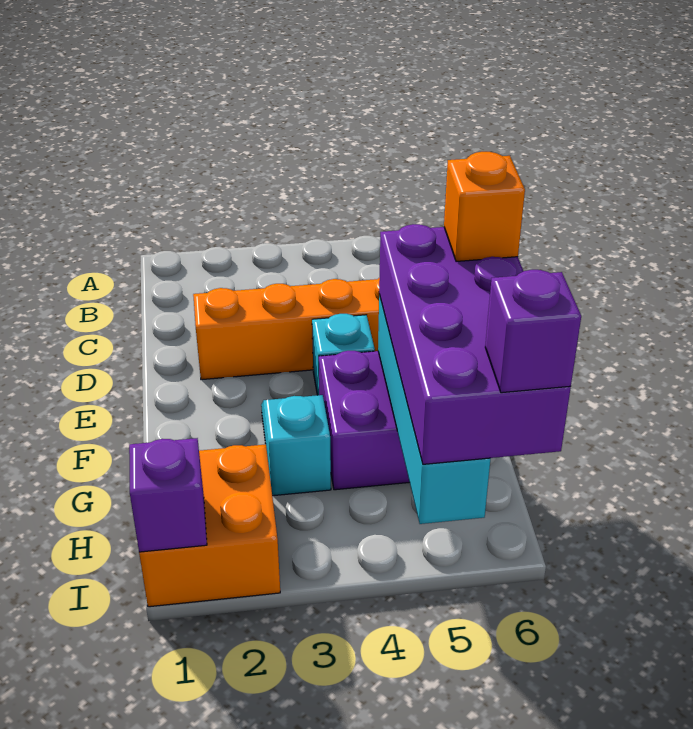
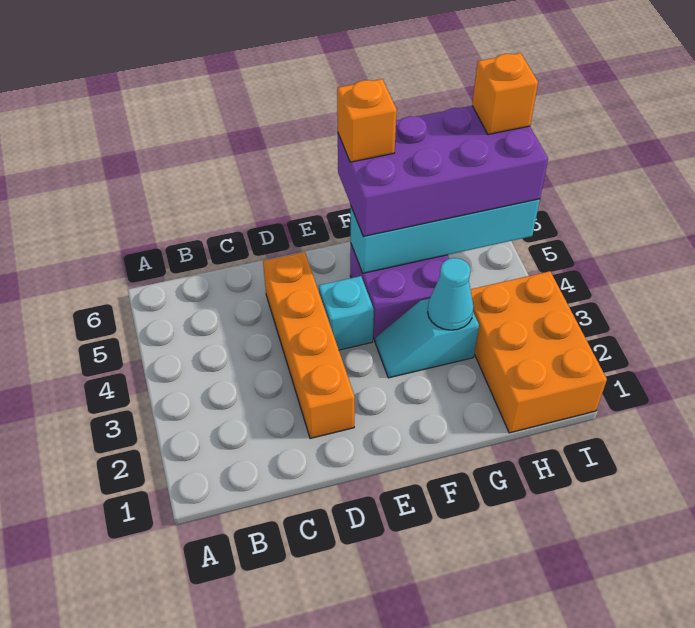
none -> cyan 1x1 cone [428,258,474,330]
orange 2x2 brick [139,444,280,607] -> orange 2x3 brick [470,271,607,433]
purple 1x1 brick [129,438,207,552] -> none
purple 1x1 brick [485,270,581,393] -> orange 1x1 brick [472,53,538,135]

